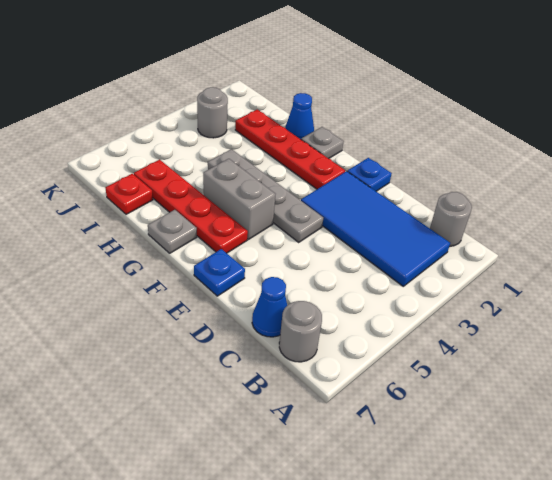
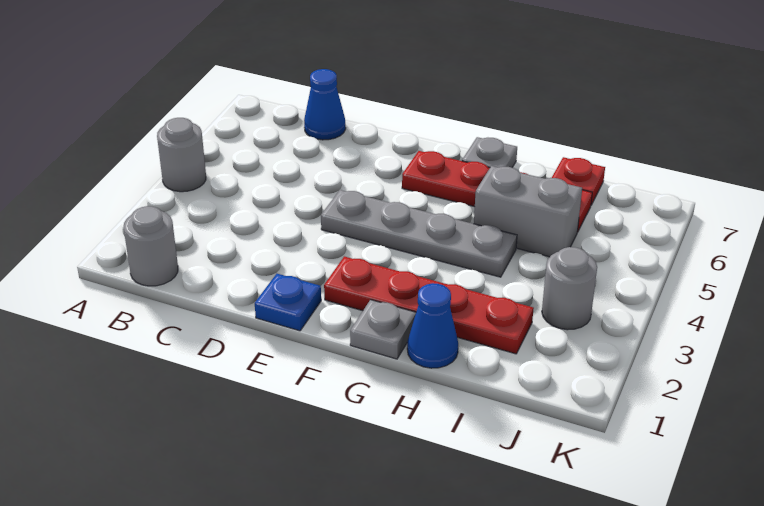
blue 2x4 tile [301,171,450,286] -> none
grey 1x1 round brick [279,301,322,362] -> grey 1x1 round brick moved to [157,118,206,192]
blue 1x1 plate [194,249,245,296] -> none
grey 1x2 brick [203,159,275,239] -> grey 1x2 brick moved to [474,166,582,257]

